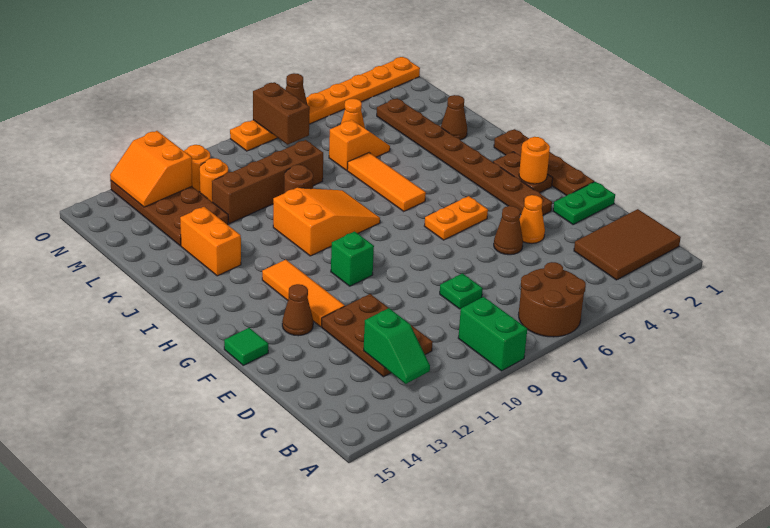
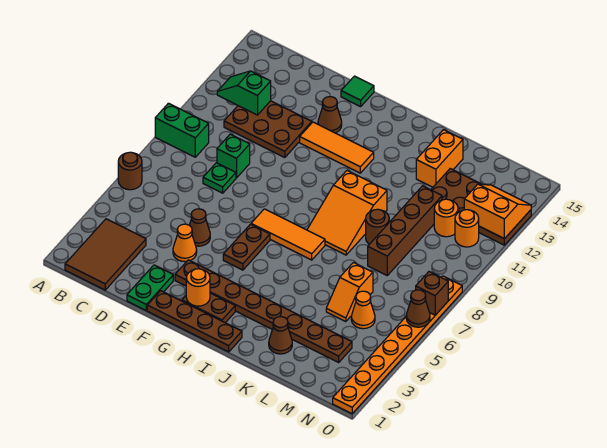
brown 2x2 round brick [519,262,586,337] -> brown 1x1 round brick [118,152,142,190]
orange 1x2 plate [424,196,488,240] -> brown 1x2 plate [223,224,270,270]
green 1x1 brick [331,231,374,286] -> green 1x1 brick moved to [217,134,250,178]
orange 1x3 tile [347,153,426,211] -> orange 1x3 tile moved to [251,209,325,260]
orange 1x2 brick [180,207,241,276] -> orange 1x2 brick turned to [416,130,463,187]
brown 1x2 brick [253,82,310,145] -> brown 1x1 brick [416,272,448,315]

